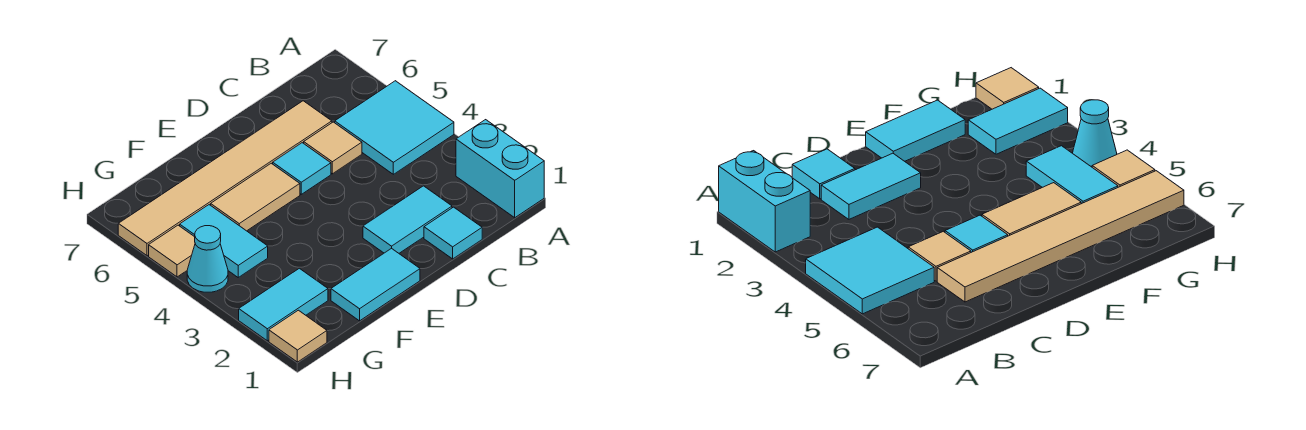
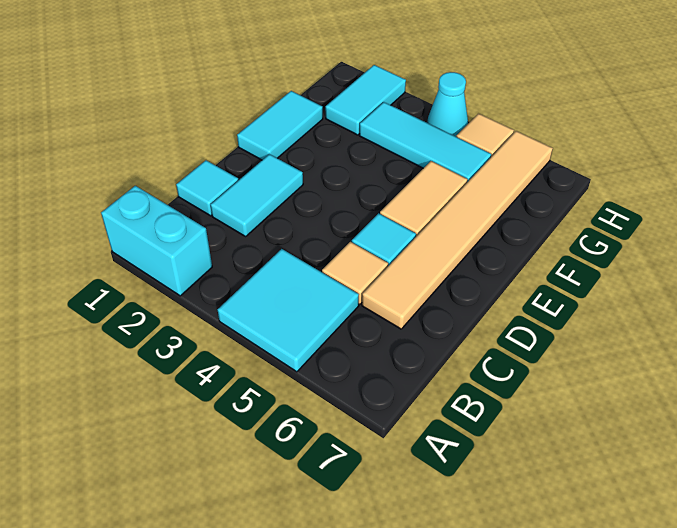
cyan 1x2 tile [180,205,268,277] -> cyan 1x3 tile [359,102,491,182]
tan 1x1 tile [269,310,327,362] -> none

